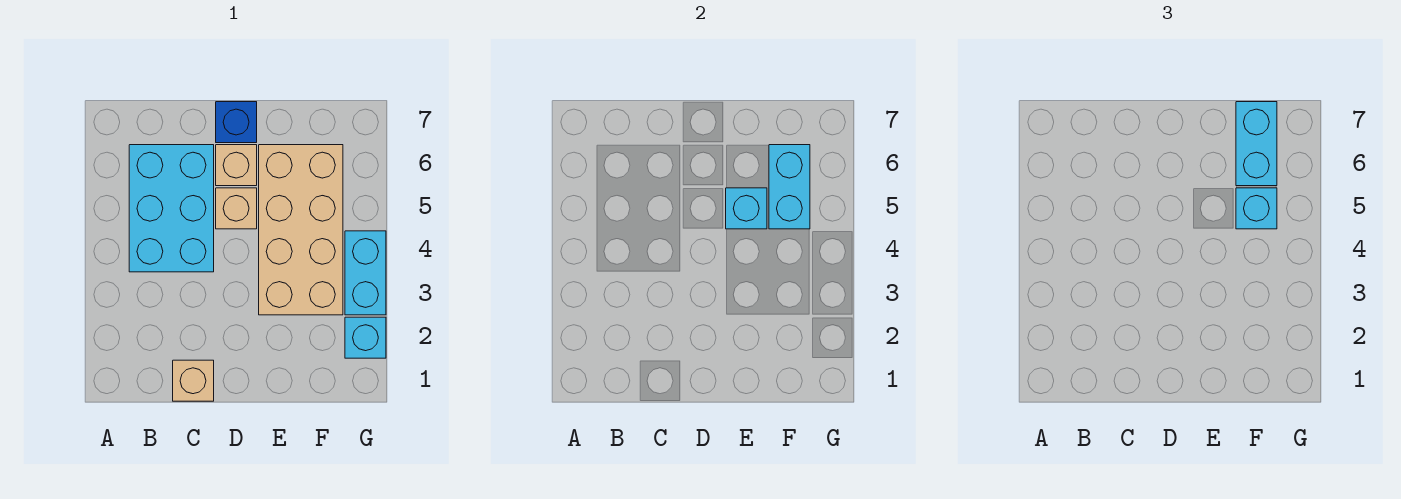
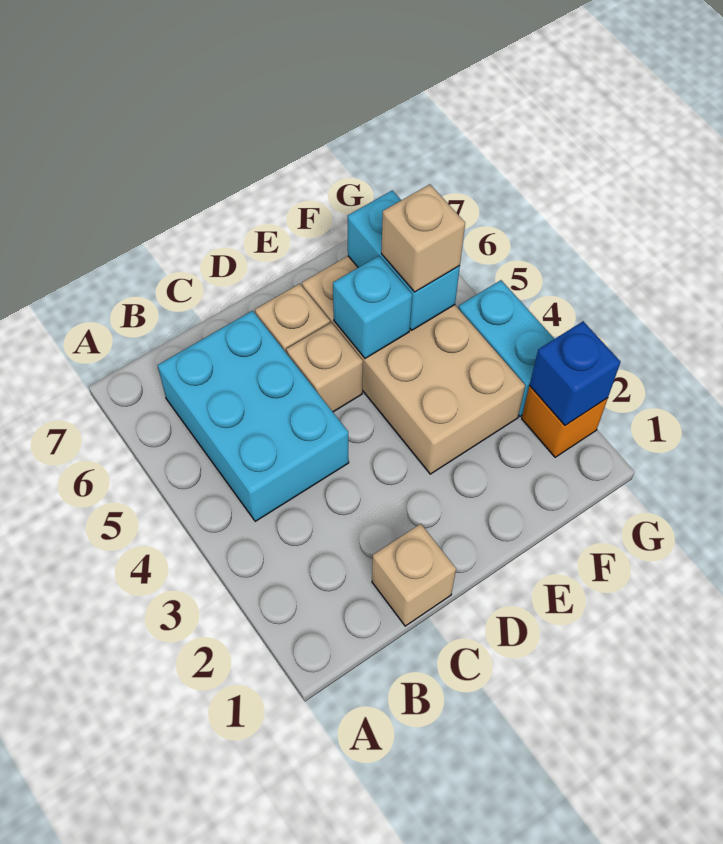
blue 1x1 brick [216,102,257,143] -> blue 1x1 brick moved to [529,321,621,425]
cyan 1x1 brick [1236,188,1277,229] -> tan 1x1 brick [381,184,465,292]
cyan 1x2 brick [1236,102,1277,186] -> none
cyan 1x1 brick [345,317,386,358] -> orange 1x1 brick [522,386,608,457]

